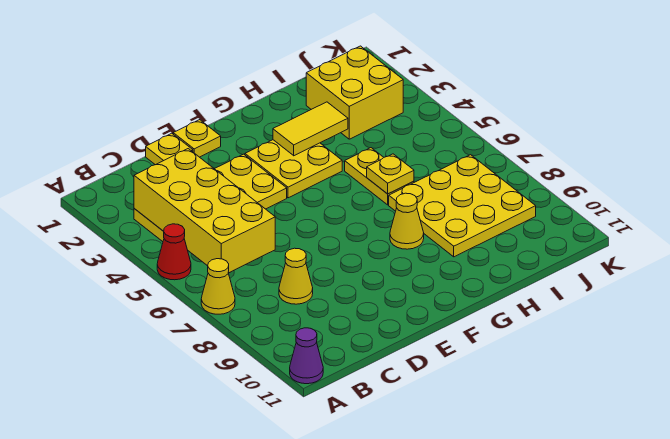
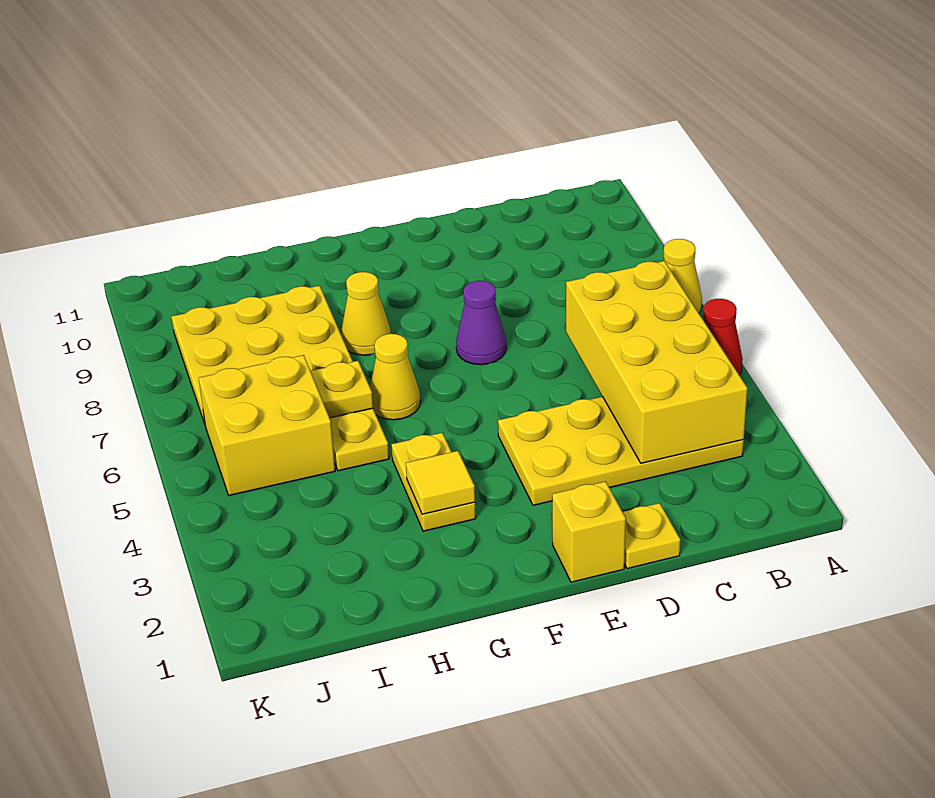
purple 1x1 cone [290,328,323,384] -> purple 1x1 cone moved to [456,281,506,365]
yellow 1x1 cone [279,248,313,304] -> yellow 1x1 cone moved to [370,334,420,420]
yellow 1x1 plate [173,120,221,157] -> yellow 1x1 brick [552,481,626,582]
yellow 2x2 plate [245,140,342,198] -> yellow 1x2 plate [391,433,476,531]
yellow 1x2 tile [273,102,348,156] -> yellow 1x1 tile [406,451,475,514]
yellow 2x2 brick [306,46,403,139] -> yellow 2x2 brick moved to [199,355,335,495]

